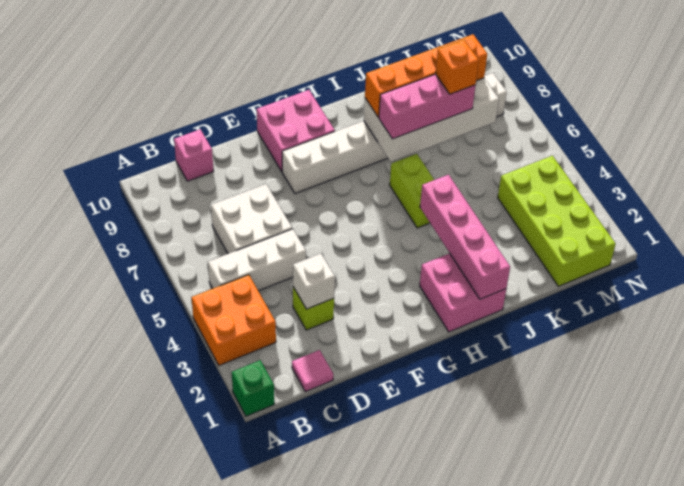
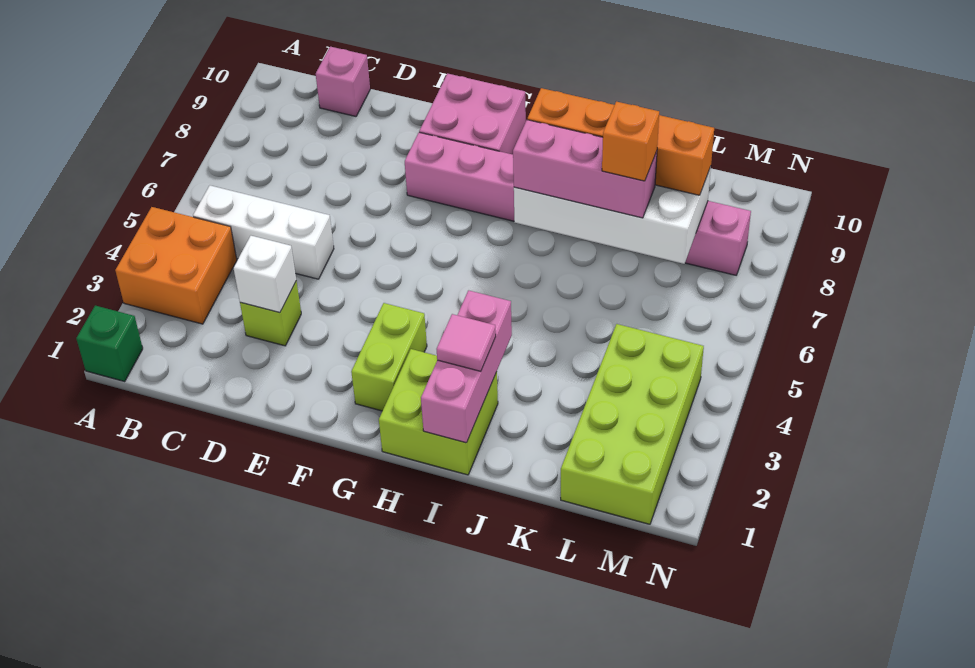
pink 1x1 tile [292,350,333,392] -> pink 1x1 tile moved to [437,314,496,371]
white 2x2 brick [211,184,292,254] -> none
white 1x8 brick [282,73,507,193] -> pink 1x8 brick [405,132,751,275]
pink 2x2 brick [420,253,506,332] -> lime 2x2 brick [379,349,498,475]
pink 1x4 brick [420,175,510,299] -> pink 1x3 brick [421,290,512,443]
lime 1x2 brick [390,154,434,228] -> lime 1x2 brick moved to [351,303,427,411]

